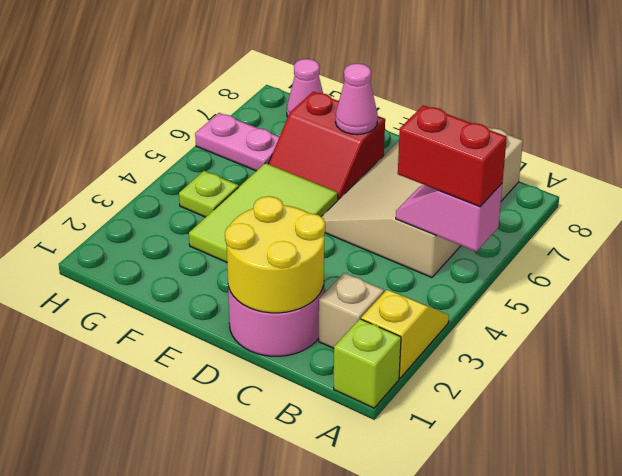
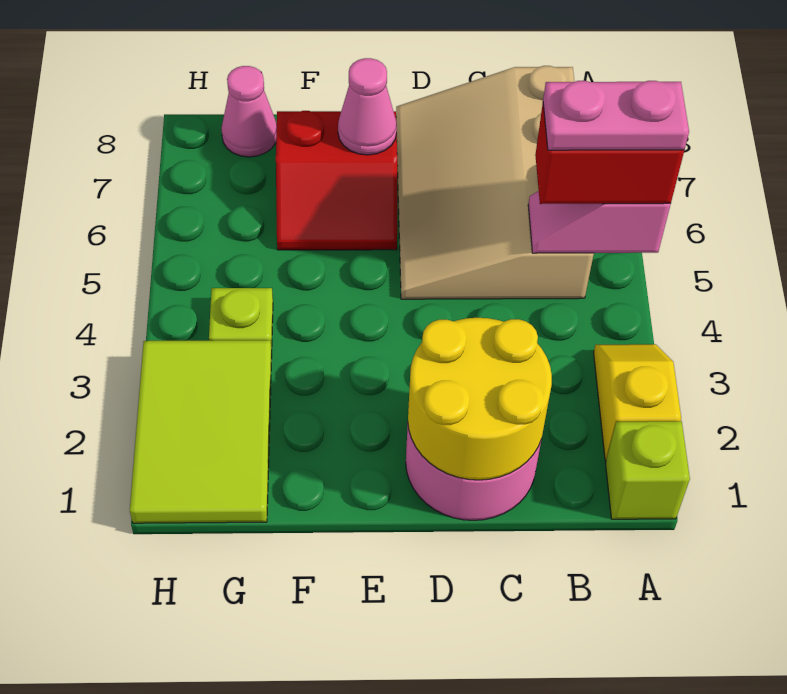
tan 1x1 brick [319,273,384,348] -> none
lime 2x3 tile [189,163,338,262] -> lime 2x3 tile moved to [130,340,272,523]
pink 1x2 plate [195,113,279,171] -> pink 1x2 plate moved to [543,81,689,150]

